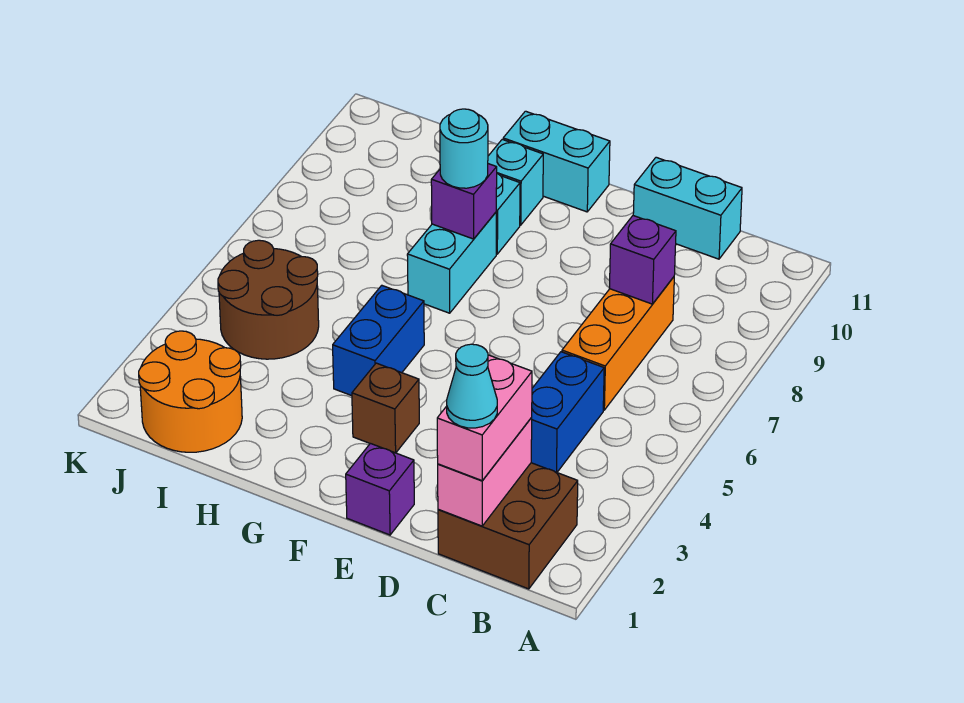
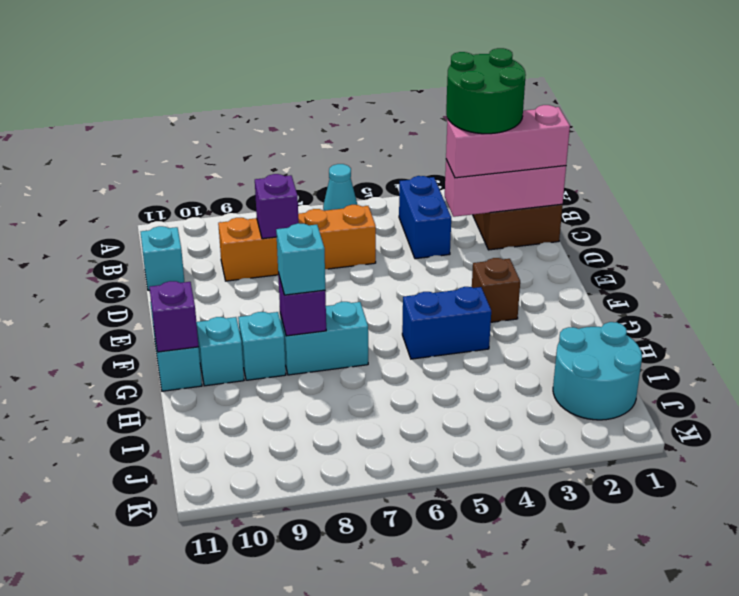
none -> green 2x2 round brick [446,48,526,134]
pink 1x2 brick [438,418,532,526] -> pink 1x3 brick [445,160,566,217]
pink 1x2 brick [437,355,532,481] -> pink 1x3 brick [446,105,570,178]
cyan 1x1 cone [447,344,497,428] -> cyan 1x1 cone moved to [323,164,357,211]
blue 1x2 brick [531,352,604,472] -> blue 1x2 brick turned to [399,176,451,259]
orange 1x3 brick [562,277,674,410] -> orange 1x4 brick [218,205,376,281]
cyan 1x2 brick [633,157,742,259] -> cyan 1x1 brick [141,226,184,290]
purple 1x1 brick [346,444,414,535] -> purple 1x1 brick moved to [149,281,199,352]
cyan 1x1 round brick [440,109,488,188] -> cyan 1x1 brick [276,223,325,295]
orange 2x2 round brick [139,331,242,452] -> cyan 2x2 round brick [553,322,642,420]
brown 2x2 round brick [218,240,319,359] -> none

